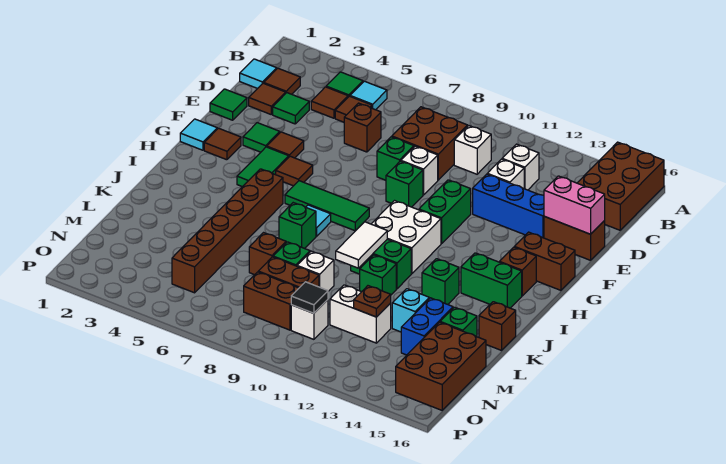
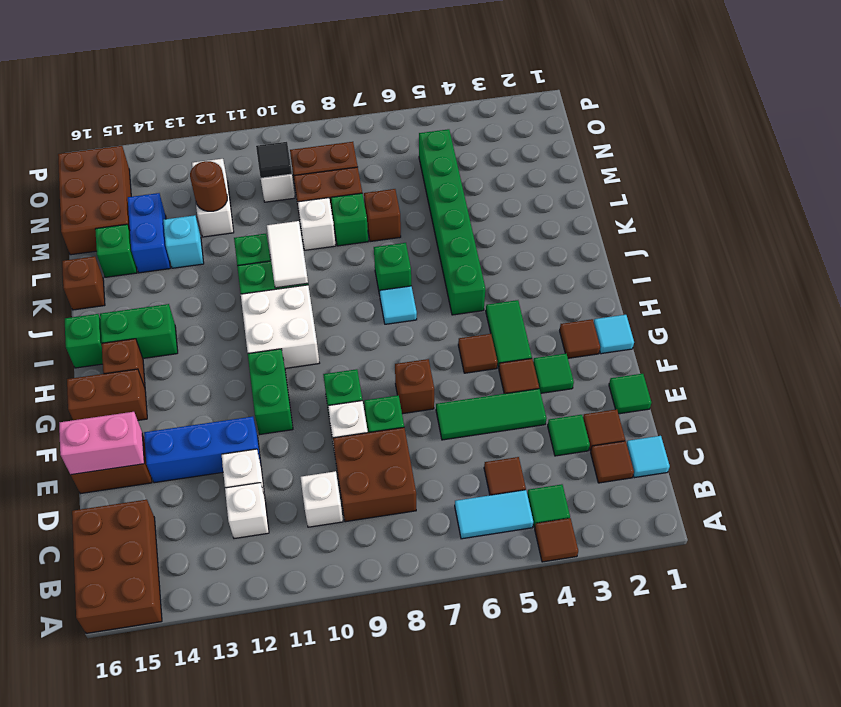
cyan 1x1 tile [350,81,387,110] -> cyan 1x2 tile [455,490,533,539]
brown 1x1 tile [311,87,348,118] -> brown 1x1 tile moved to [535,518,578,562]
brown 1x1 brick [344,103,381,152] -> brown 1x1 brick moved to [395,359,434,414]
green 1x3 tile [285,181,369,231] -> green 1x3 tile moved to [436,389,547,440]
brown 1x6 brick [172,169,283,293] -> green 1x6 brick [419,129,485,315]
green 1x1 brick [422,259,459,304] -> green 1x1 brick moved to [65,314,103,368]
white 1x2 brick [330,285,391,343] -> white 1x2 brick turned to [192,159,234,237]
brown 1x1 plate [354,286,391,317] -> brown 1x1 round brick [190,161,227,211]

